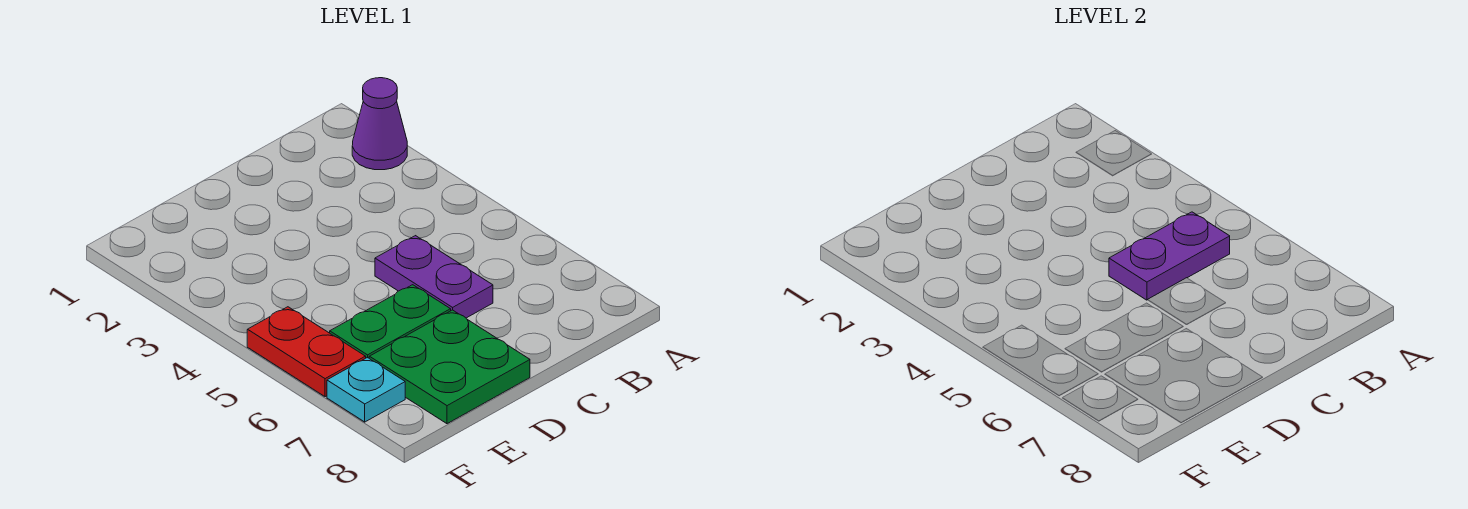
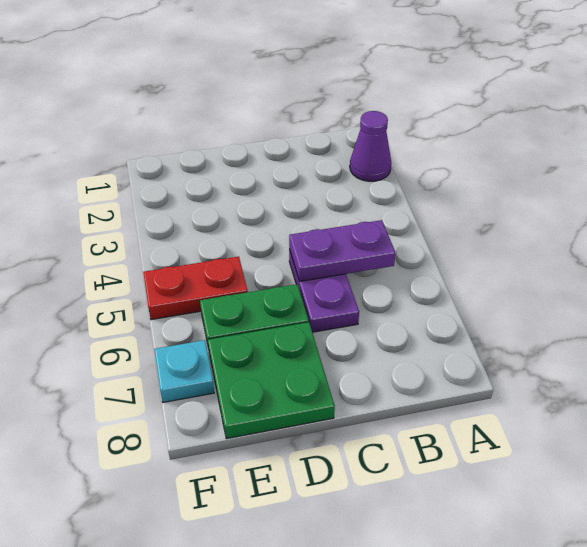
red 1x2 plate [247,307,366,397] -> red 1x2 plate turned to [143,257,248,320]

